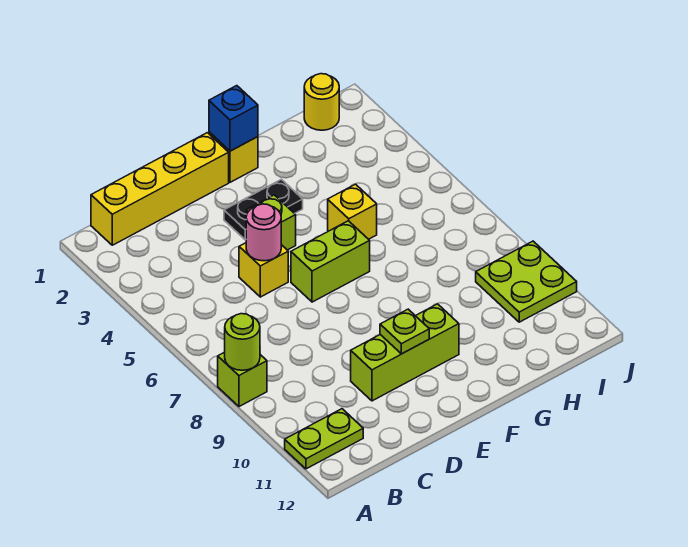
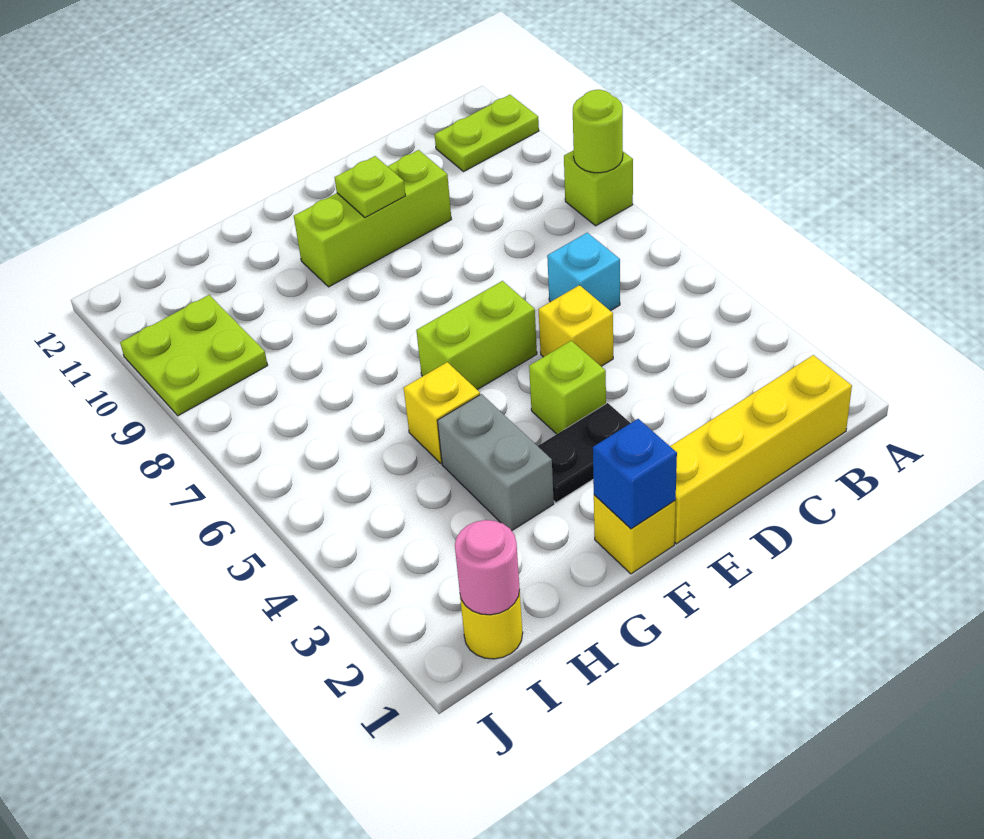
none -> cyan 1x1 brick [547,233,620,311]
pink 1x1 round brick [246,204,281,261] -> pink 1x1 round brick moved to [455,520,520,615]
none -> grey 1x2 brick [437,394,554,531]

